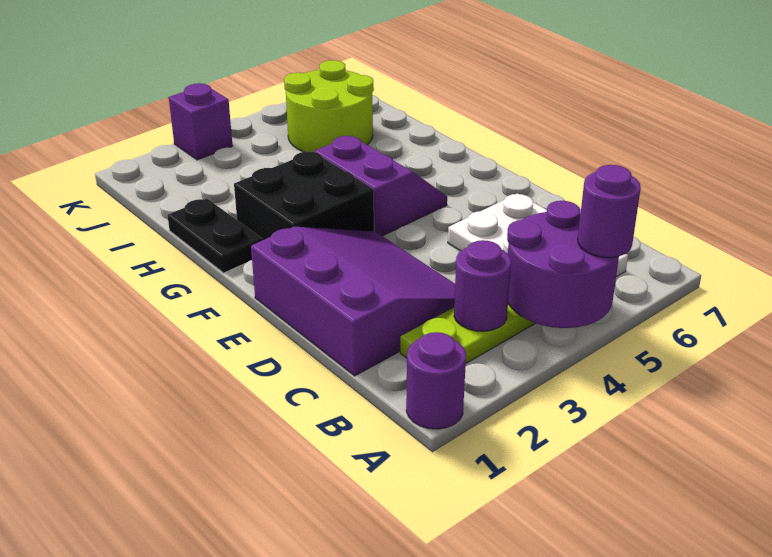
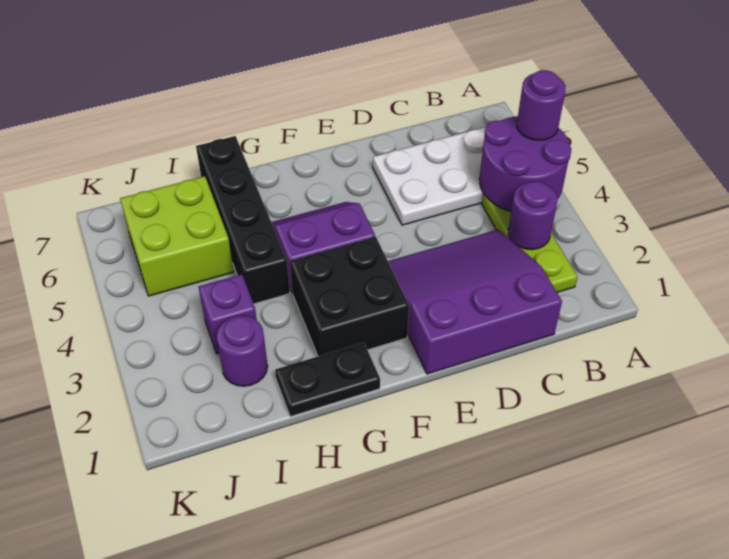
purple 1x1 round brick [406,332,466,429] -> purple 1x1 round brick moved to [216,316,268,386]
none -> black 1x4 brick [196,136,290,304]
lime 2x2 round brick [284,60,374,152] -> lime 2x2 brick [120,176,234,296]
purple 1x1 brick [169,83,233,160] -> purple 1x1 brick moved to [198,274,257,354]

